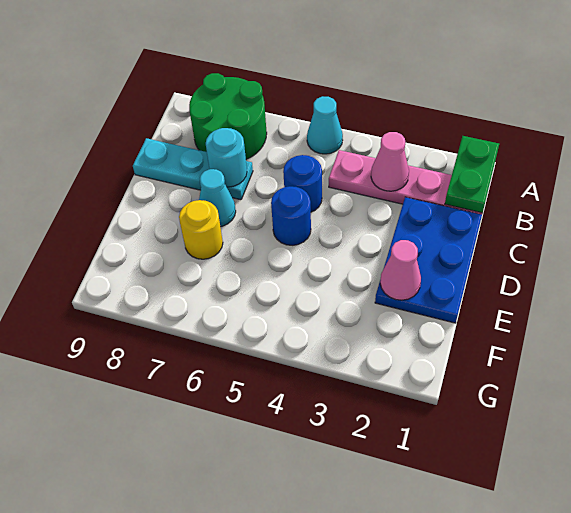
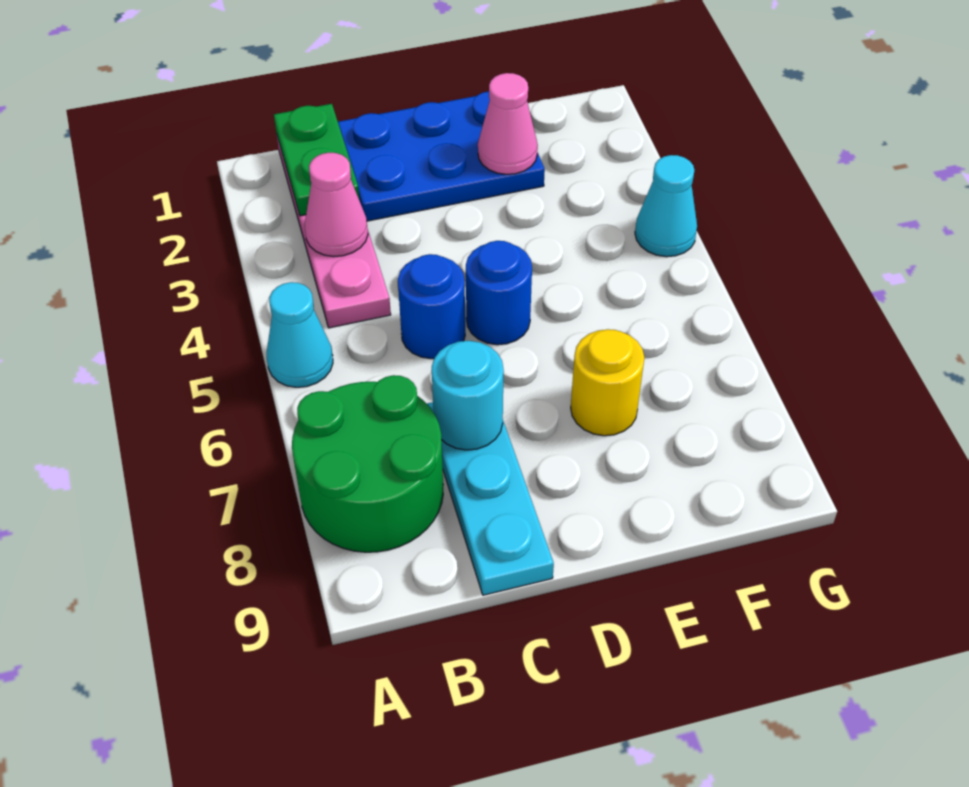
green 1x2 plate [445,136,499,213] -> green 1x2 plate turned to [274,104,360,216]
cyan 1x1 cone [199,169,236,227] -> cyan 1x1 cone moved to [635,155,697,257]

